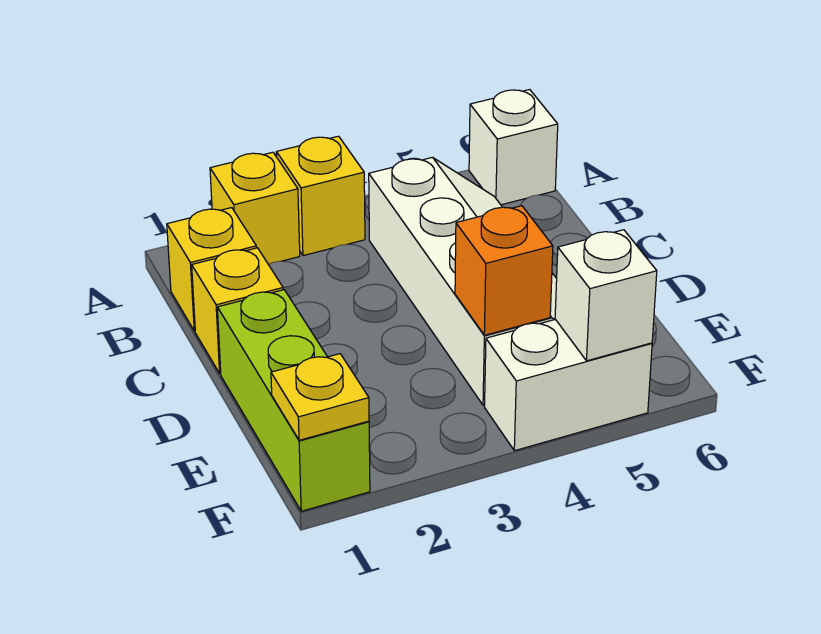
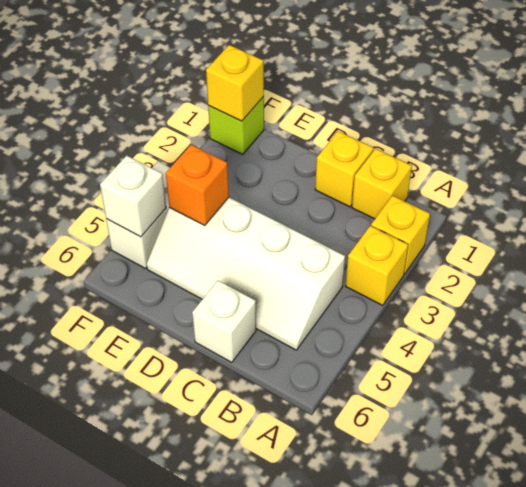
white 1x1 brick [469,90,558,205] -> white 1x1 brick moved to [192,281,256,362]
lime 1x3 brick [217,290,370,511] -> lime 1x1 brick [208,97,264,154]
yellow 1x1 plate [271,354,369,440] -> yellow 1x1 brick [206,45,264,121]

